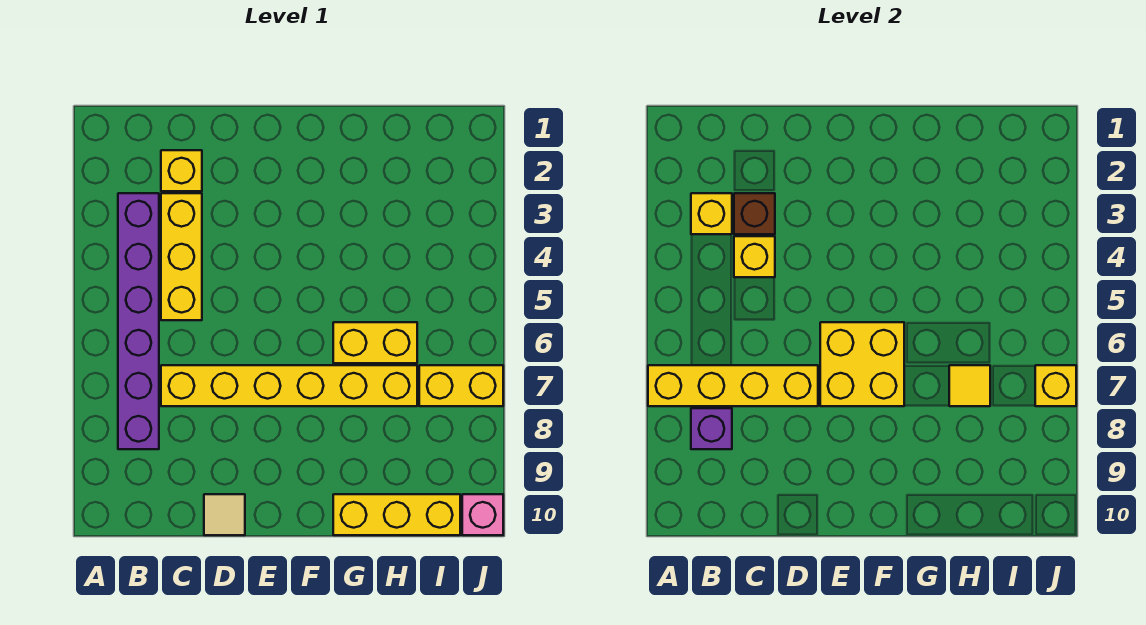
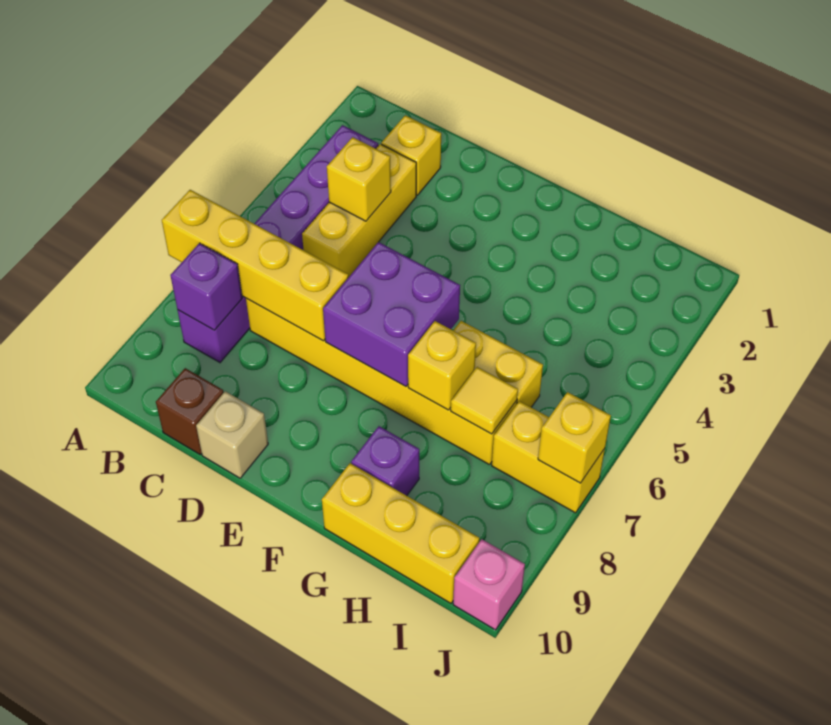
yellow 1x1 brick [691,193,732,234] -> yellow 1x1 brick moved to [408,321,476,410]
brown 1x1 brick [734,193,775,234] -> brown 1x1 brick moved to [156,368,224,454]
tan 1x1 tile [204,494,245,535] -> tan 1x1 brick [196,391,268,478]
yellow 2x2 brick [820,322,904,406] -> purple 2x2 brick [323,242,460,386]
none -> purple 1x1 brick [351,426,419,496]

